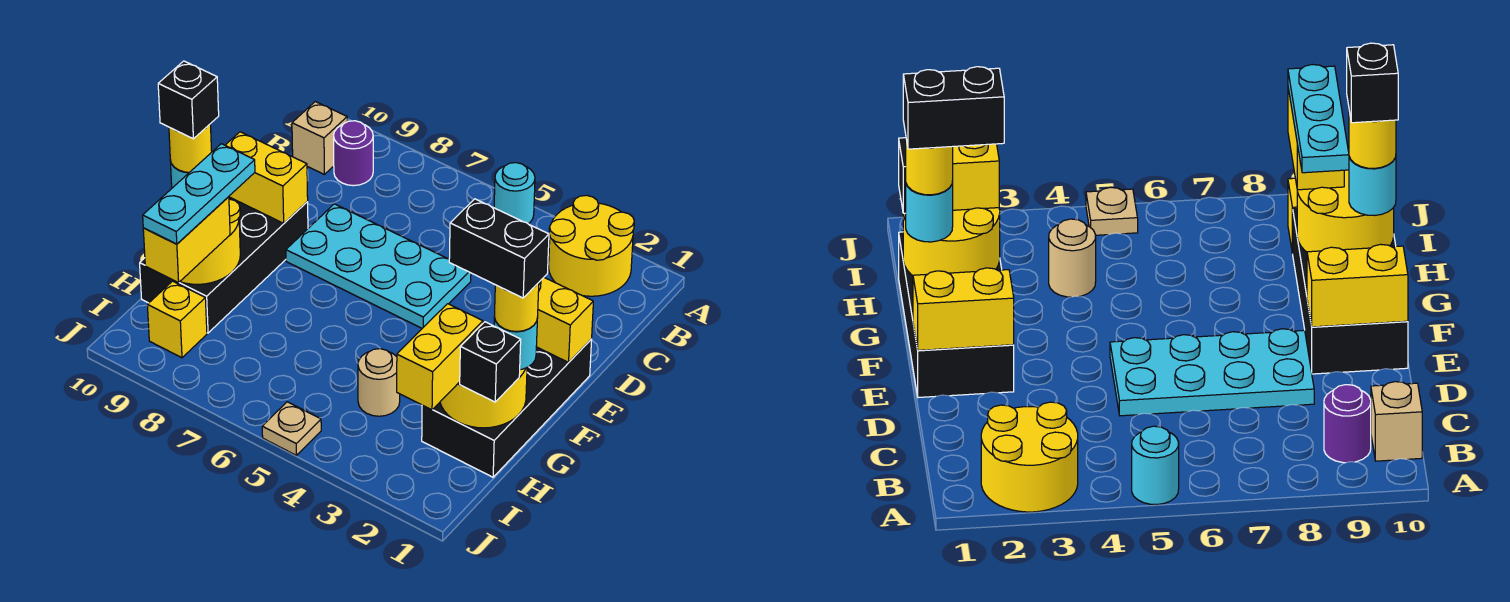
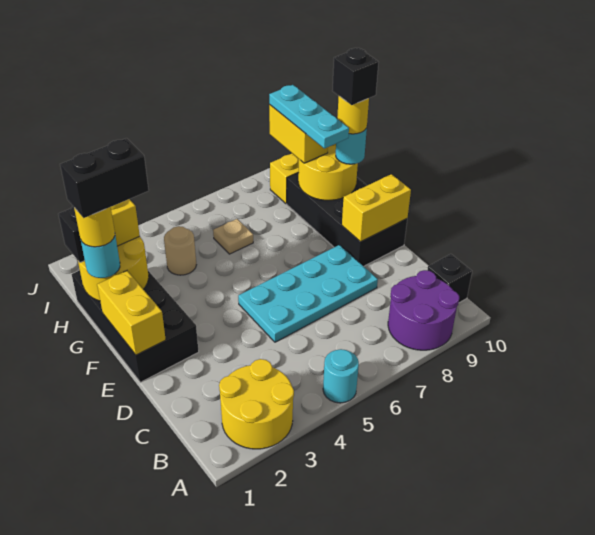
purple 1x1 round brick [334,121,373,186] -> purple 2x2 round brick [388,270,459,350]
tan 1x1 brick [292,102,347,174] -> black 1x1 brick [427,254,472,303]
yellow 1x2 brick [536,278,593,362] -> yellow 1x2 brick turned to [97,271,166,355]
tan 1x1 plate [262,402,321,455] -> tan 1x1 plate moved to [213,219,253,254]

